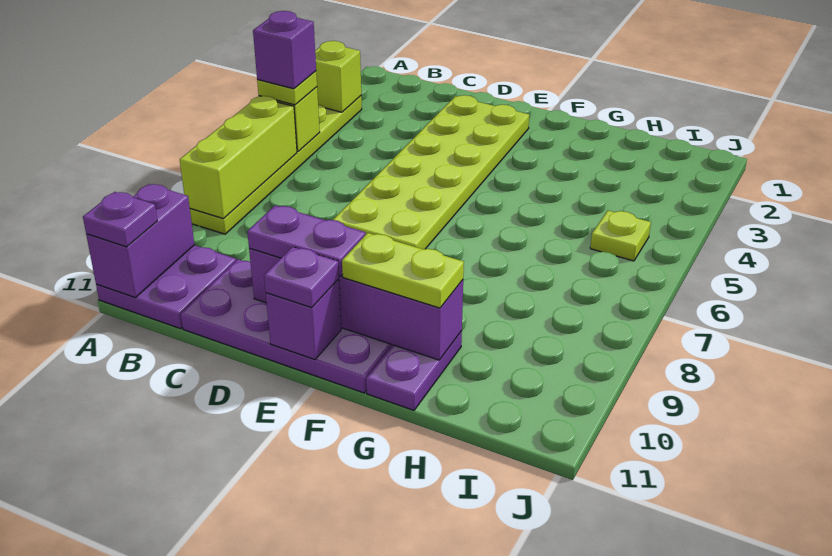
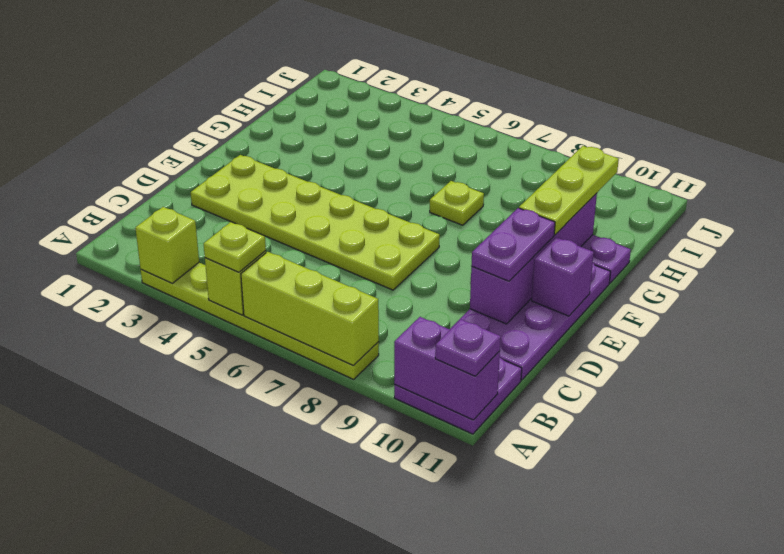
purple 1x1 brick [253,11,316,89] -> none
purple 1x1 plate [264,247,339,308] -> none
lime 1x2 plate [342,233,464,308] -> lime 1x3 plate [519,146,619,235]
lime 1x1 plate [590,211,651,261] -> lime 1x1 plate moved to [430,181,484,225]

